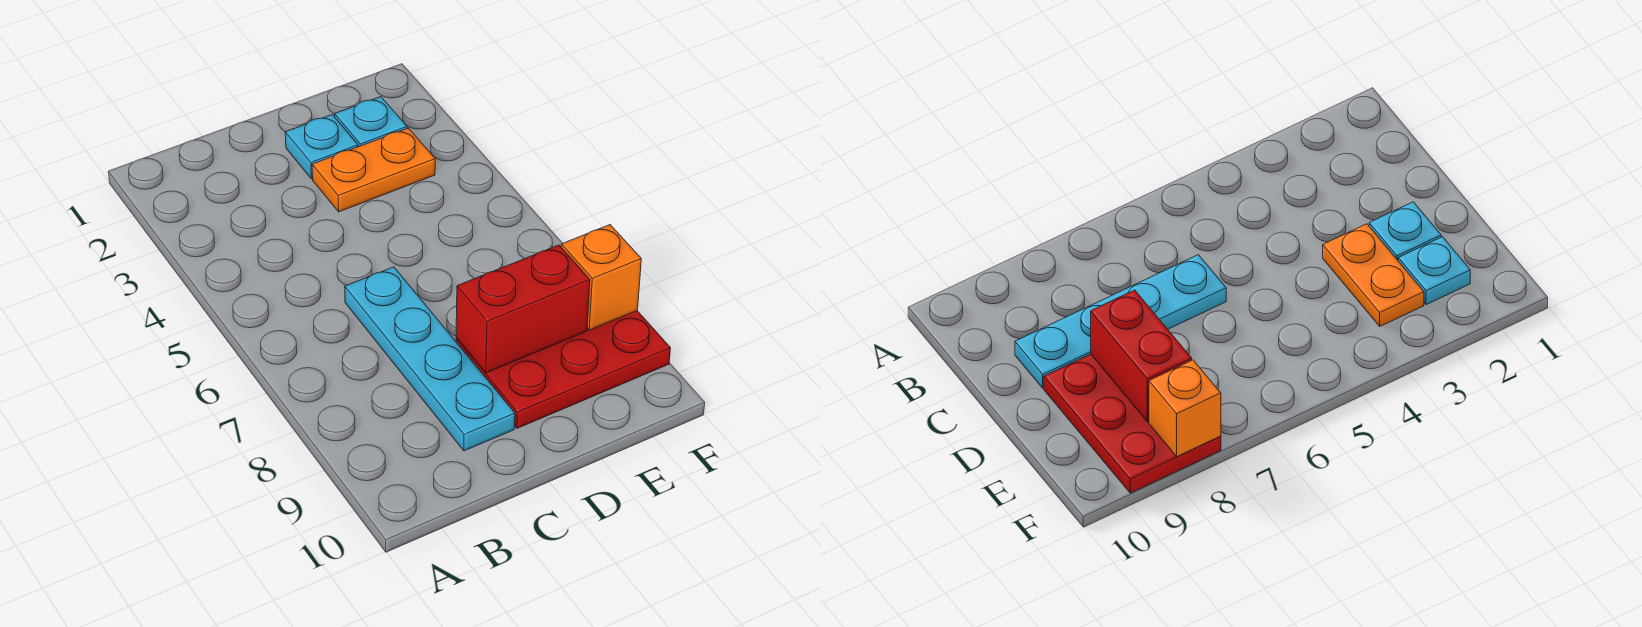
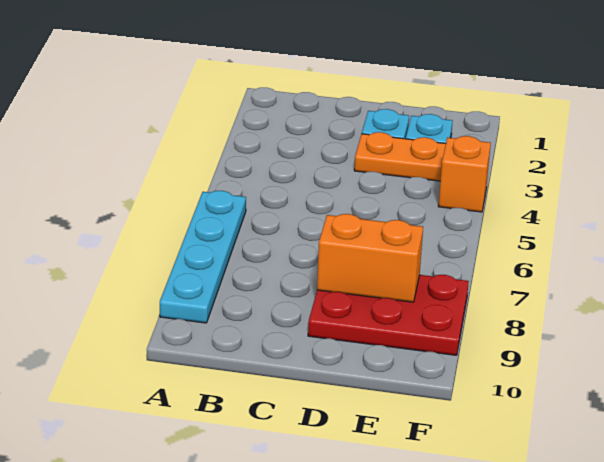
cyan 1x4 plate [345,267,515,451] -> cyan 1x4 plate moved to [160,191,246,323]
red 1x2 brick [456,245,590,373] -> orange 1x2 brick [317,214,423,302]
orange 1x1 brick [561,225,641,330] -> orange 1x1 brick moved to [438,136,491,212]

